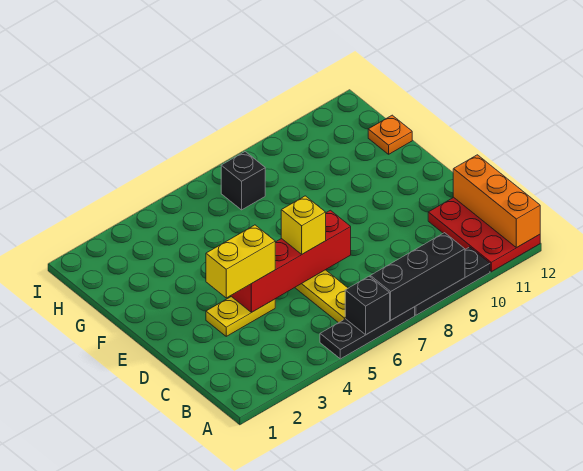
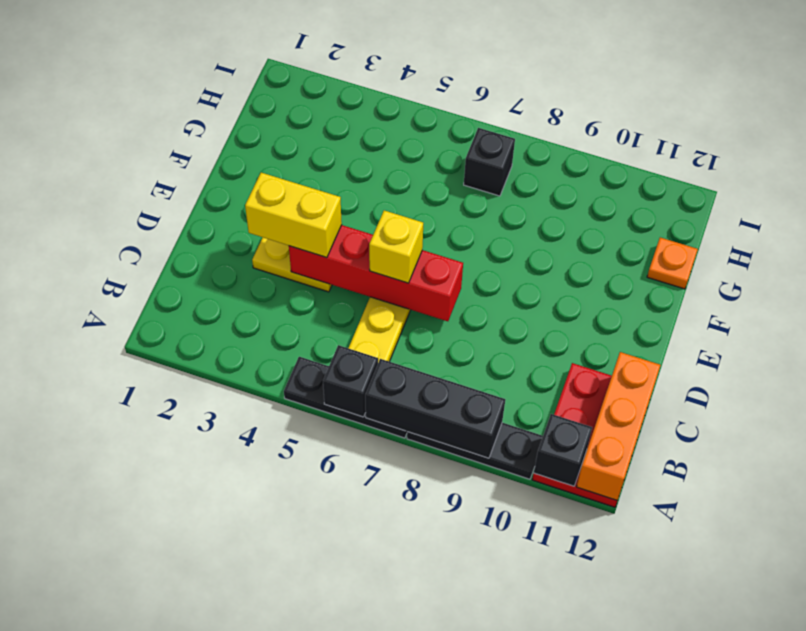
none -> black 1x1 brick [534,414,592,486]

